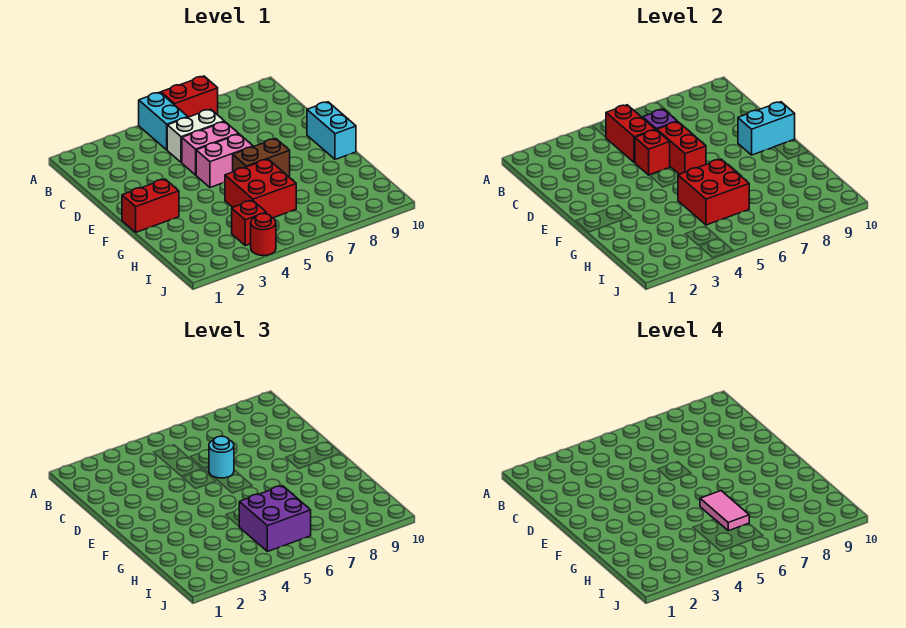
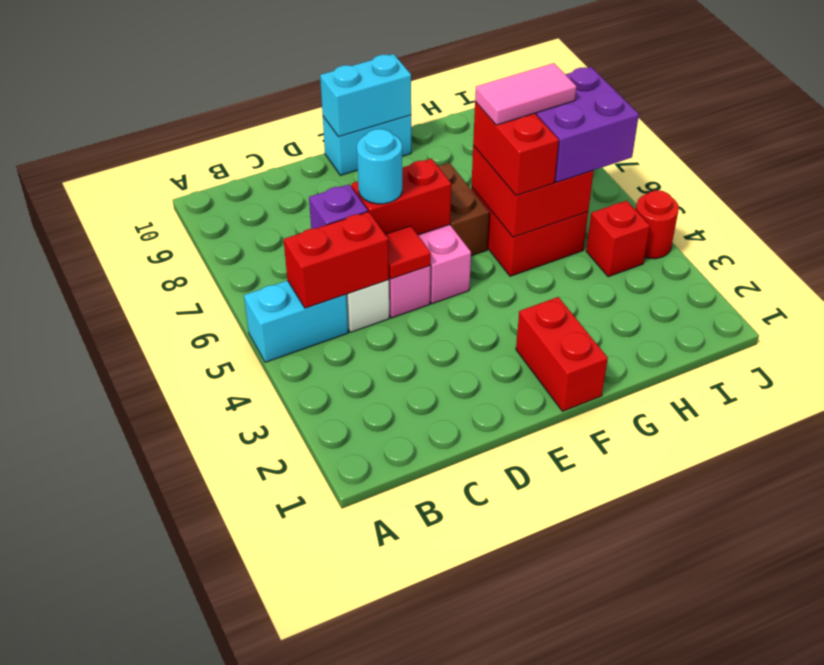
red 1x2 brick [161,76,218,117] -> red 1x2 brick moved to [473,102,559,196]
red 1x1 brick [635,130,670,175] -> red 1x1 tile [385,226,431,279]
cyan 1x2 brick [738,102,795,155] -> cyan 1x2 brick turned to [320,54,411,137]

